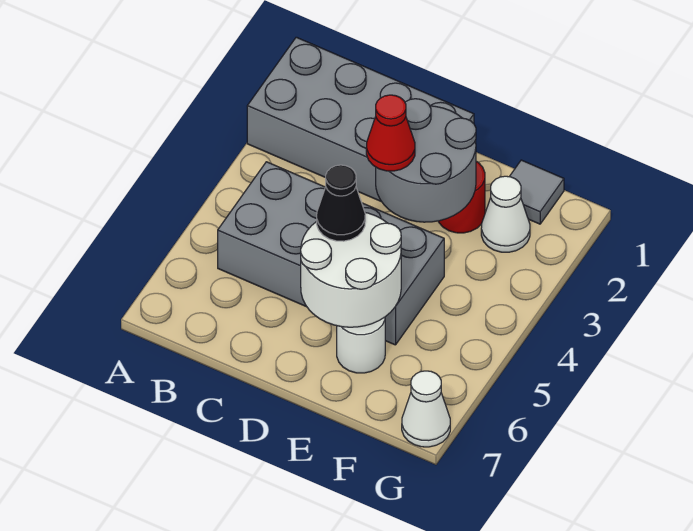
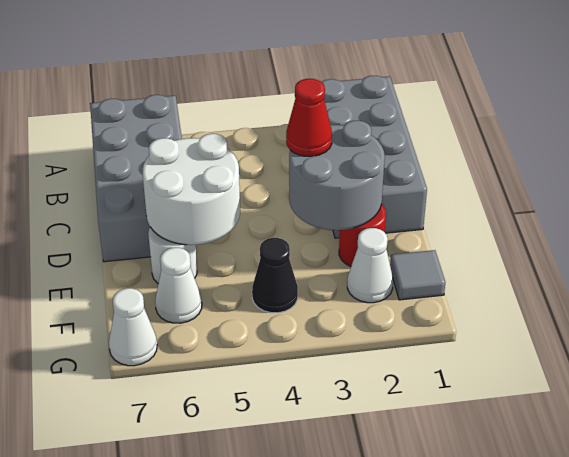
grey 2x4 brick [218,162,444,345] -> grey 2x4 brick moved to [90,95,182,262]
black 1x1 cone [317,165,365,241] -> black 1x1 cone moved to [252,238,298,313]
none -> white 1x1 cone [155,248,202,323]

